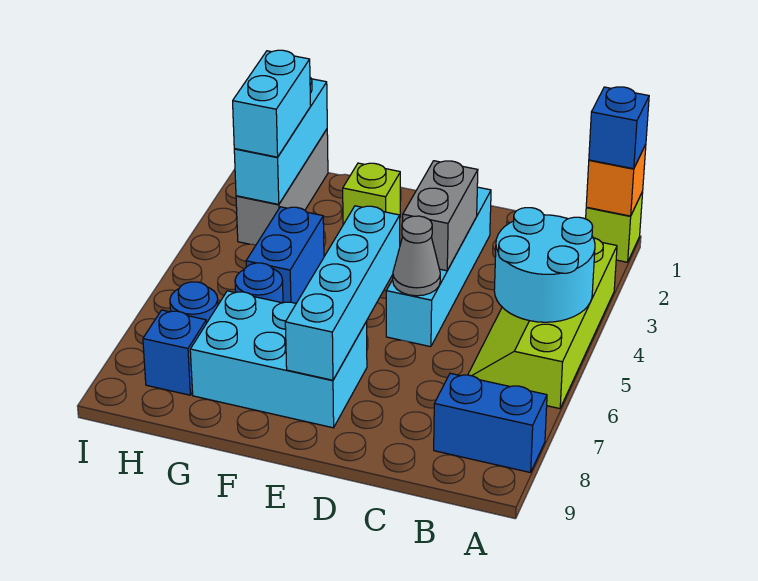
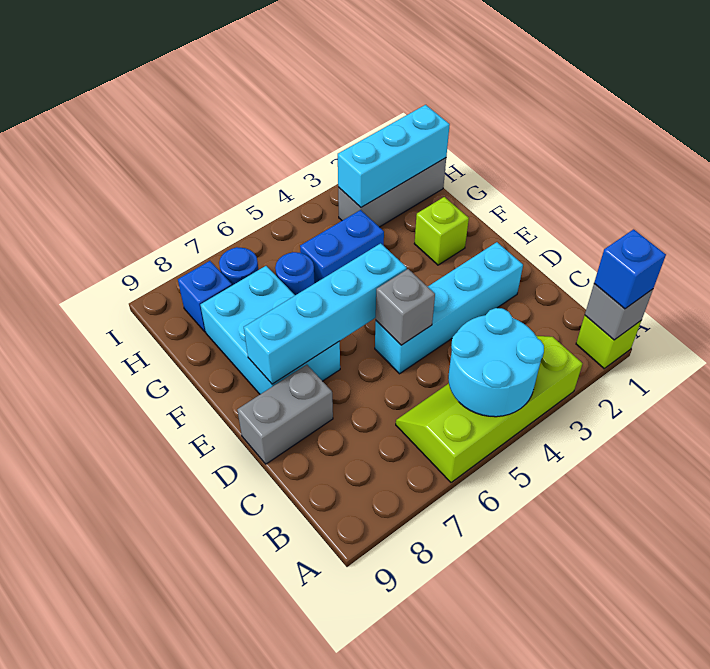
orange 1x1 brick [586,144,646,216] -> grey 1x1 brick [585,284,653,340]
blue 1x2 brick [434,373,547,473] -> none
grey 1x2 brick [403,161,478,271] -> grey 1x2 brick moved to [237,365,333,464]
grey 1x1 cone [393,216,440,296] -> grey 1x1 brick [376,269,435,345]
cyan 1x2 brick [233,50,311,157] -> none

